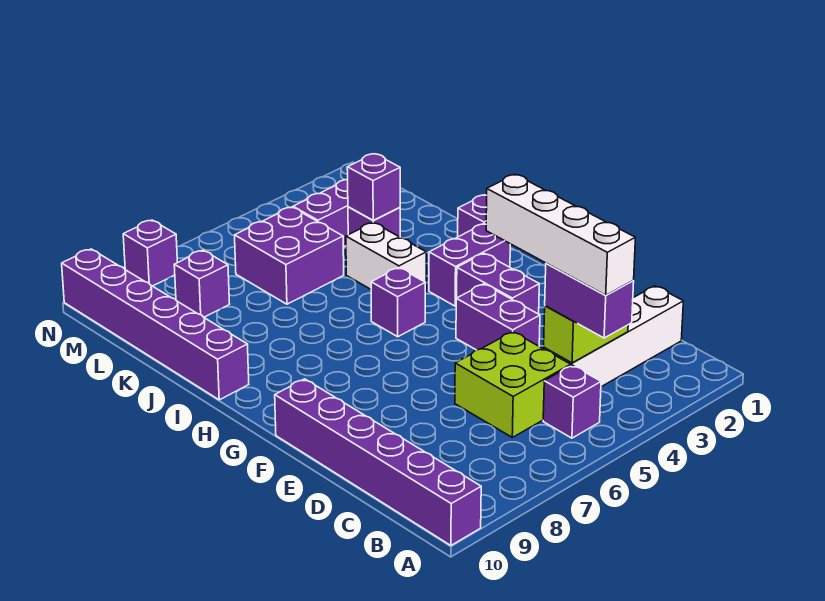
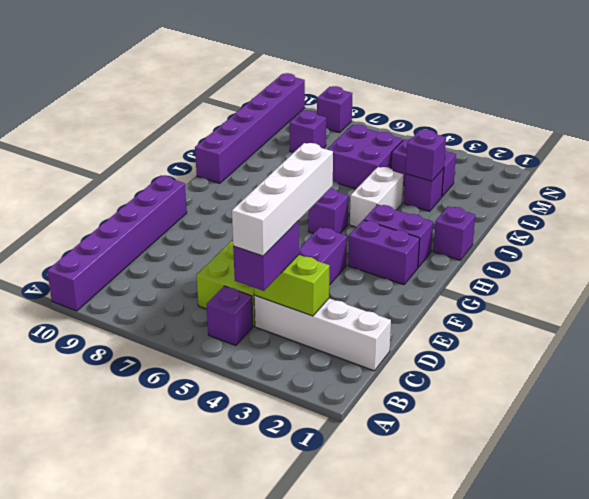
purple 1x2 brick [457,253,539,314] -> purple 1x2 brick turned to [348,220,420,285]

